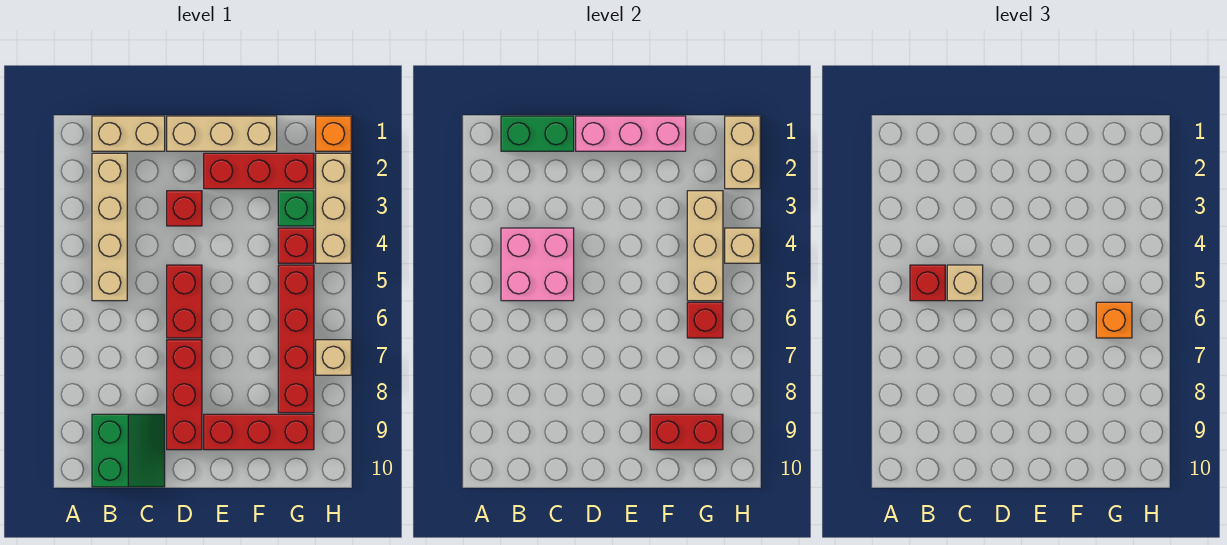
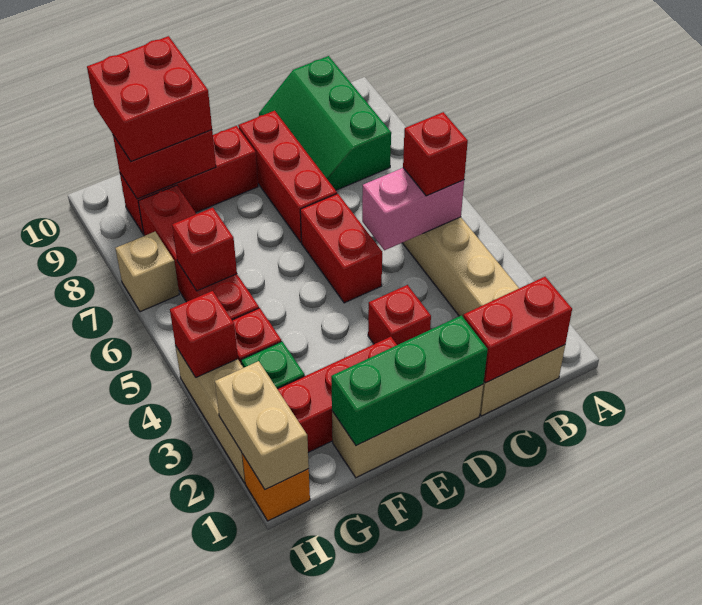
green 1x2 brick [501,116,574,151] -> red 1x2 brick [463,277,572,383]
pink 2x2 brick [501,228,574,301] -> pink 1x2 brick [362,168,464,250]
green 2x2 slope [92,414,165,487] -> green 2x3 slope [259,56,391,190]
tan 1x1 brick [947,265,983,301] -> none
pink 1x3 brick [576,116,686,151] -> green 1x3 brick [331,315,488,446]
none -> red 2x2 brick [87,36,212,161]
tan 1x3 brick [687,191,723,301] -> none
orange 1x1 brick [1096,302,1132,338] -> none
tan 1x1 brick [725,228,760,263] -> red 1x1 brick [170,291,238,377]

